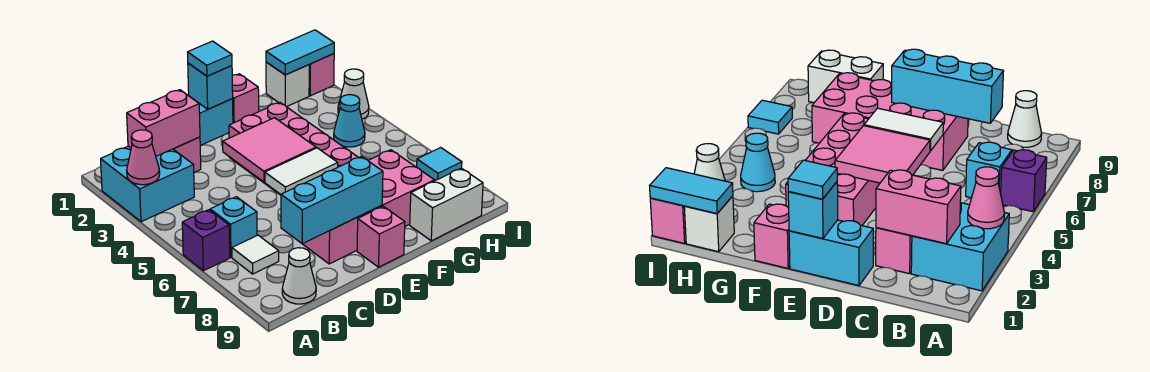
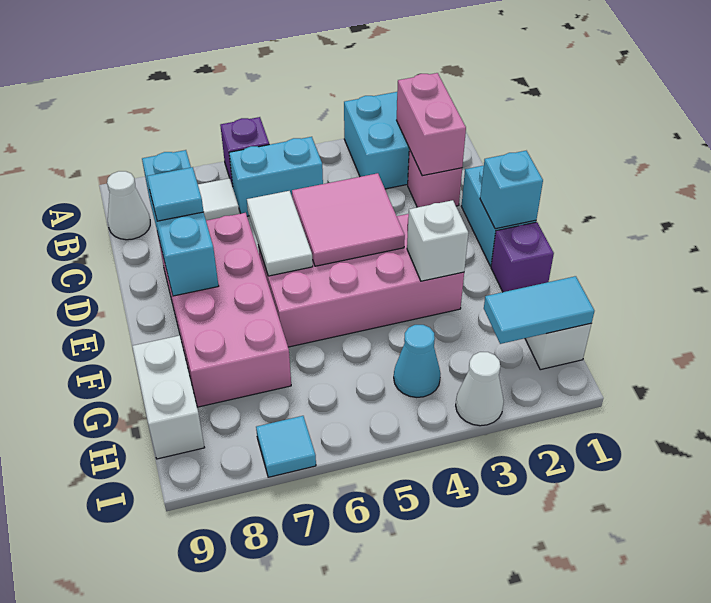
pink 1x1 cone [127,130,160,185] -> none
cyan 1x1 brick [210,197,257,257] -> cyan 1x2 brick [229,137,323,216]
cyan 1x1 tile [188,41,232,76] -> cyan 1x1 tile moved to [147,167,204,221]
pink 1x1 brick [357,206,405,267] -> none
pink 1x1 brick [232,74,259,123] -> purple 1x1 brick [491,222,554,292]
none -> white 1x1 brick [407,200,468,281]
cyan 1x2 tile [266,30,334,75] -> cyan 1x2 tile turned to [484,276,594,344]
pink 1x1 brick [309,54,334,96] -> none

